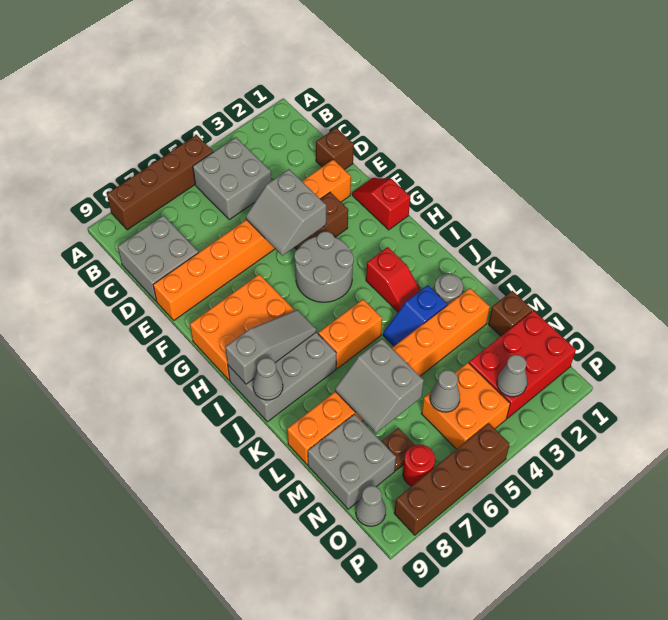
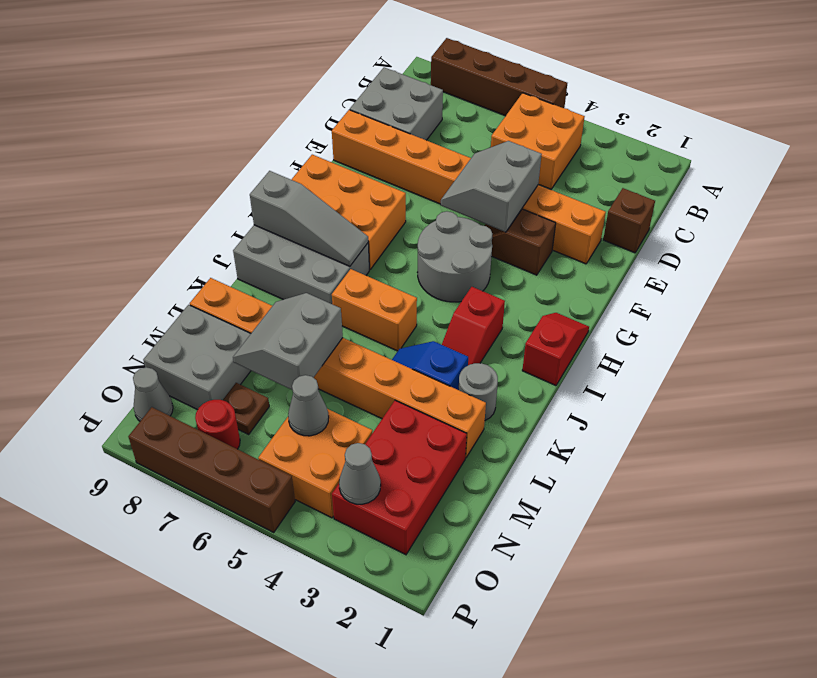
grey 2x2 brick [193,137,271,220] -> orange 2x2 brick [491,93,585,189]
red 1x2 slope [352,178,410,230] -> red 1x2 slope moved to [522,313,589,386]
grey 1x1 cone [253,358,283,400] -> none
brown 1x1 brick [488,291,533,336] -> none
red 2x3 brick [469,310,576,418] -> red 2x3 brick turned to [332,400,467,555]

